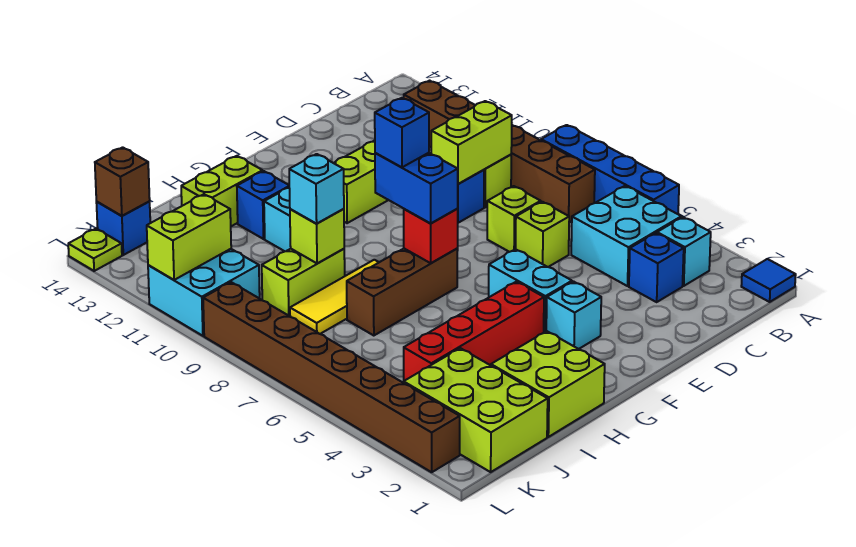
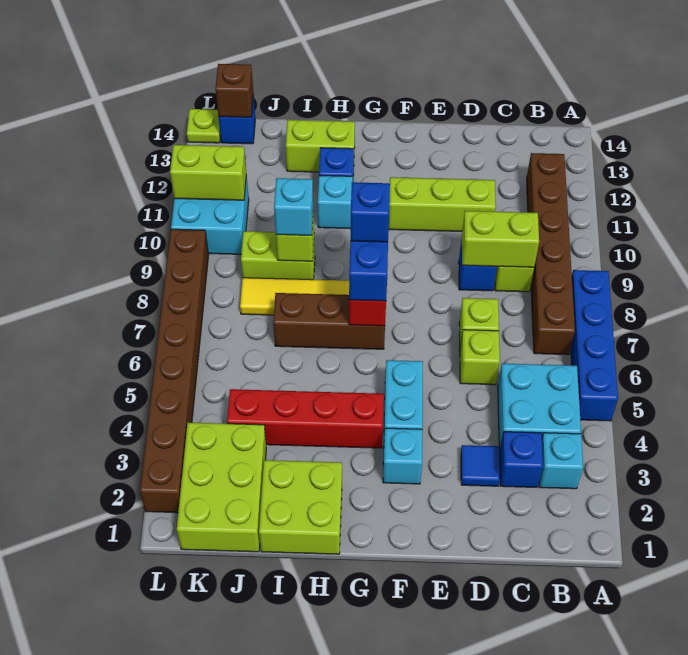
blue 1x1 tile [741,259,796,302] -> blue 1x1 tile moved to [461,445,500,486]

